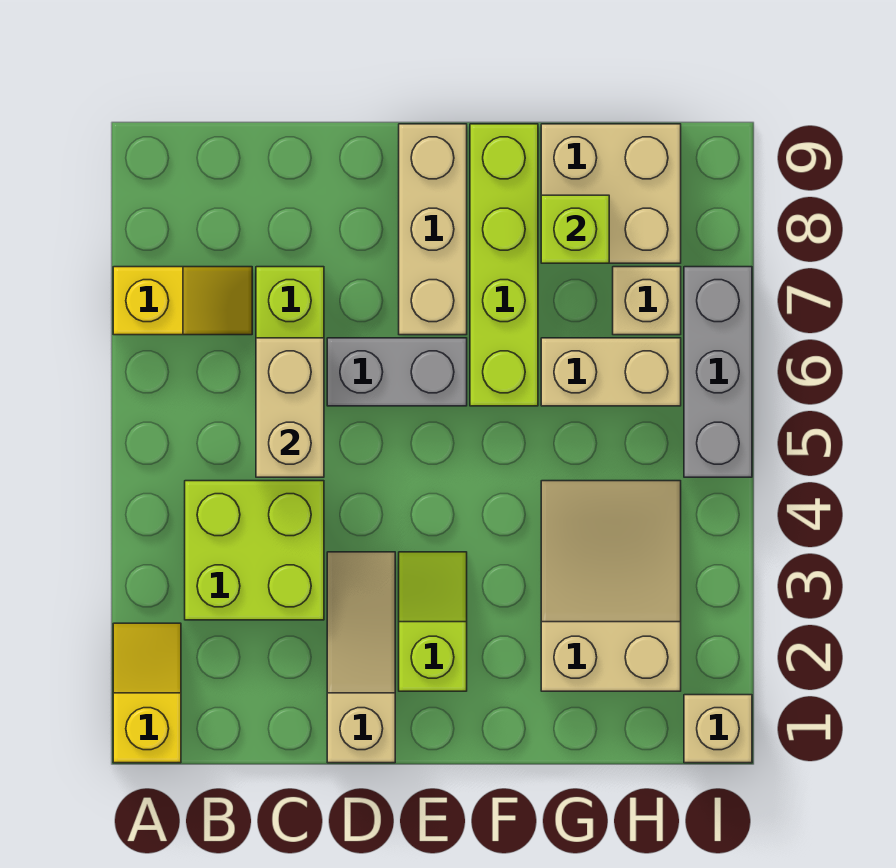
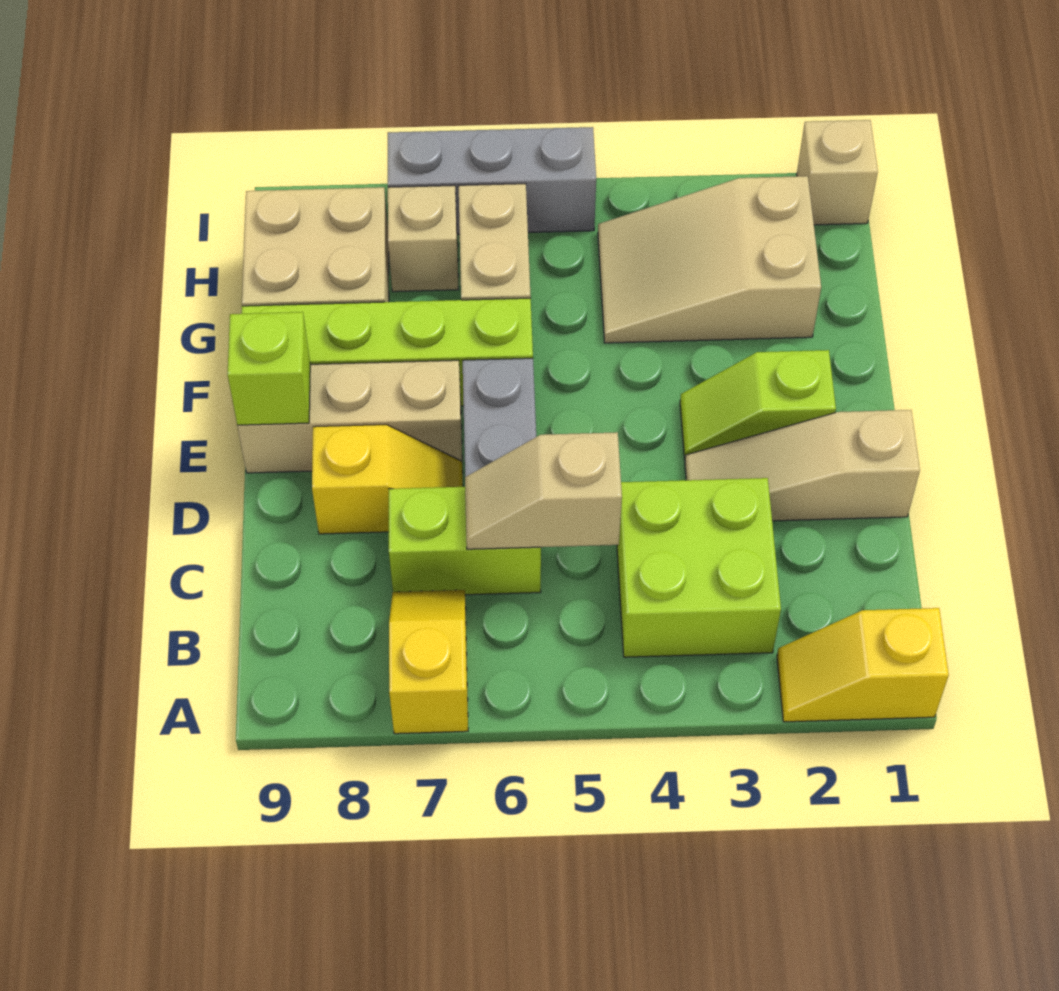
tan 1x2 brick [256,338,324,477] -> tan 1x2 slope [465,432,622,549]
none -> yellow 1x2 slope [312,425,463,534]
lime 1x1 brick [541,195,609,263] -> lime 1x1 brick moved to [227,312,310,425]

